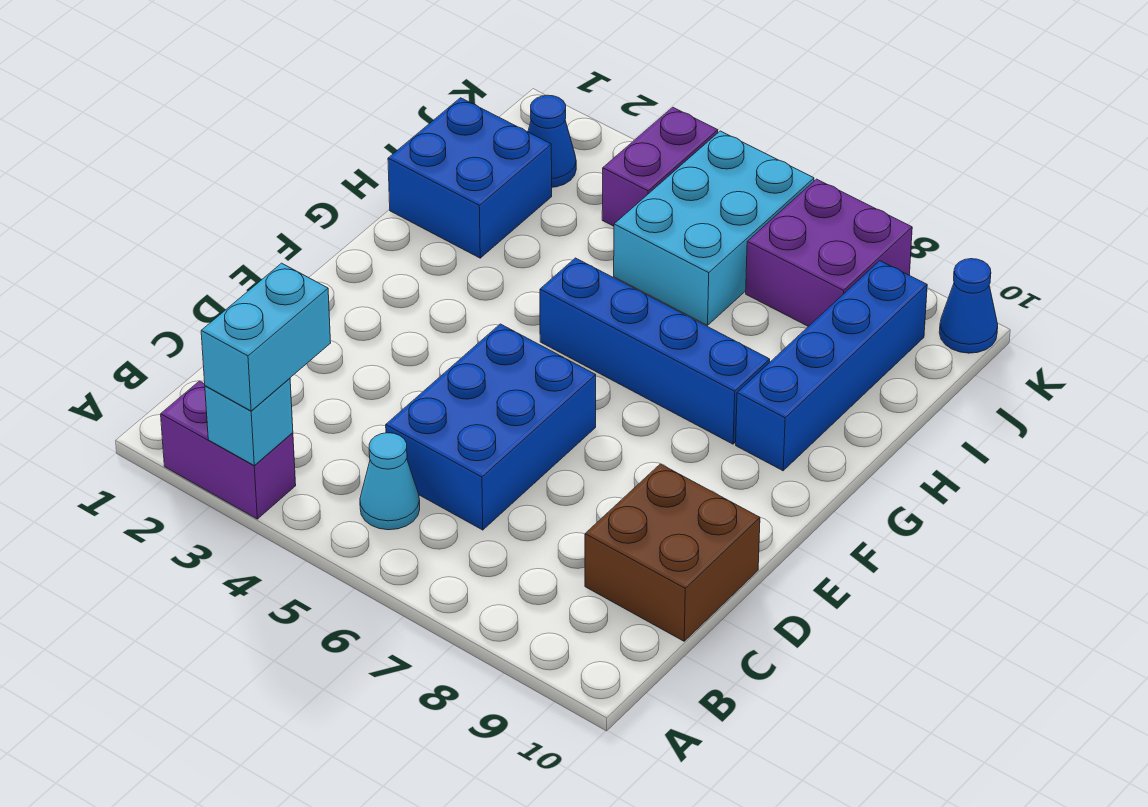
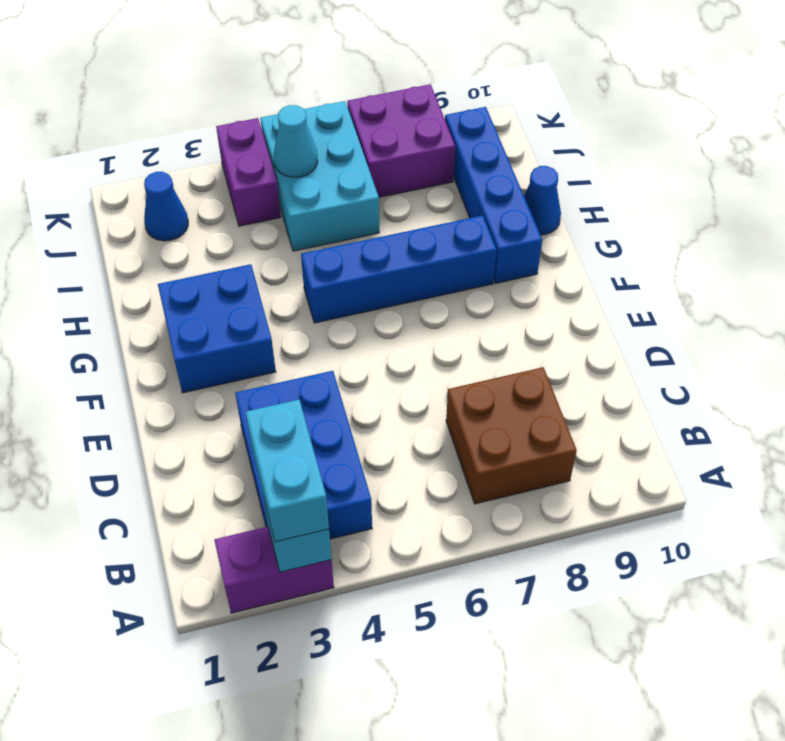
cyan 1x1 cone [360,433,420,530] -> cyan 1x1 cone moved to [274,105,318,177]
blue 2x3 brick [386,324,596,530] -> blue 2x3 brick moved to [235,371,372,539]
brown 2x2 brick [585,464,760,641] -> brown 2x2 brick moved to [446,367,577,504]
blue 2x2 brick [388,98,552,258] -> blue 2x2 brick moved to [158,264,276,393]
blue 1x1 cone [939,259,998,353] -> blue 1x1 cone moved to [524,166,561,235]

